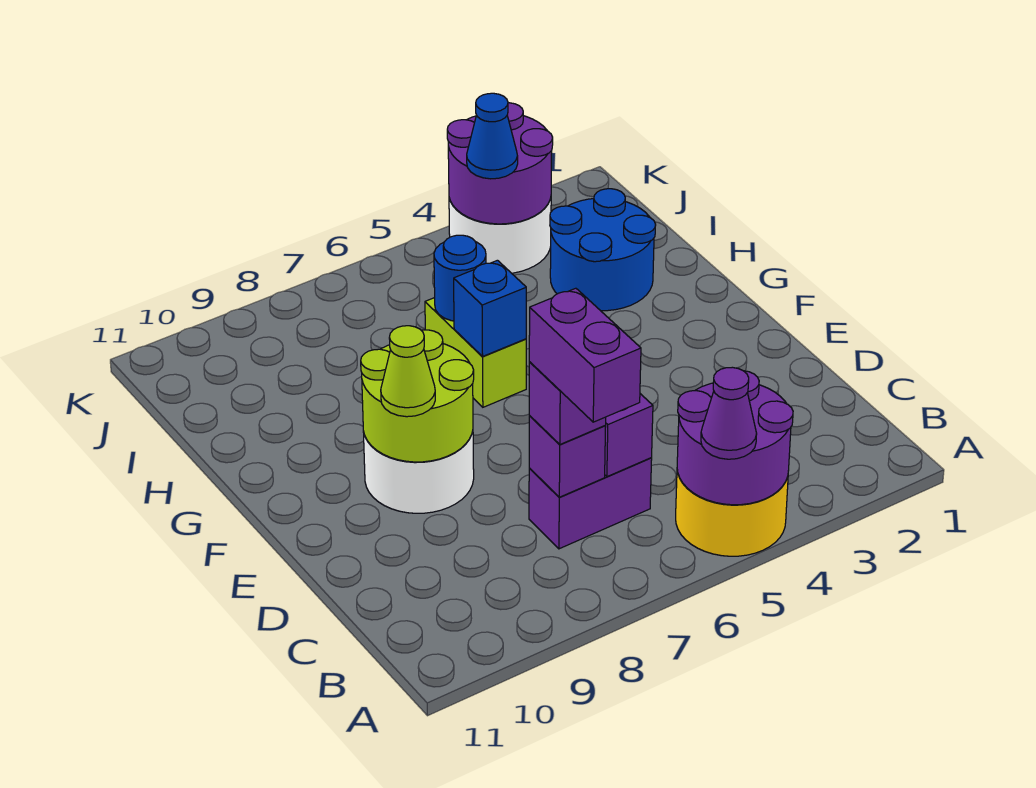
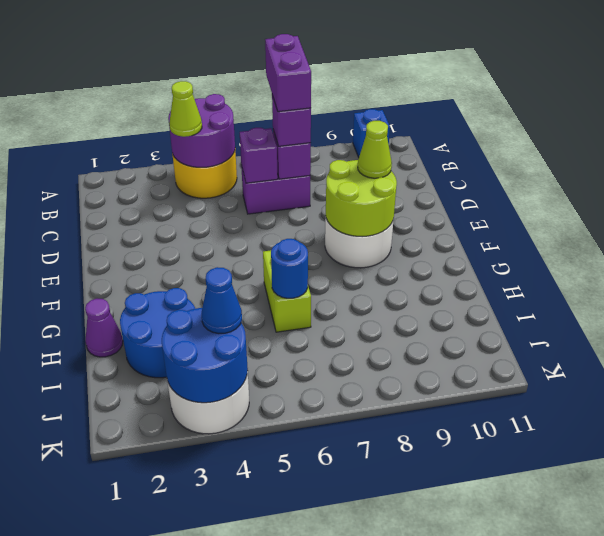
purple 1x1 cone [701,367,757,459] -> purple 1x1 cone moved to [85,299,123,357]
none -> lime 1x1 cone [169,81,202,137]
blue 1x1 brick [454,260,526,356] -> blue 1x1 brick moved to [353,109,390,157]
purple 2x2 round brick [447,103,553,224] -> blue 2x2 round brick [162,308,248,403]

